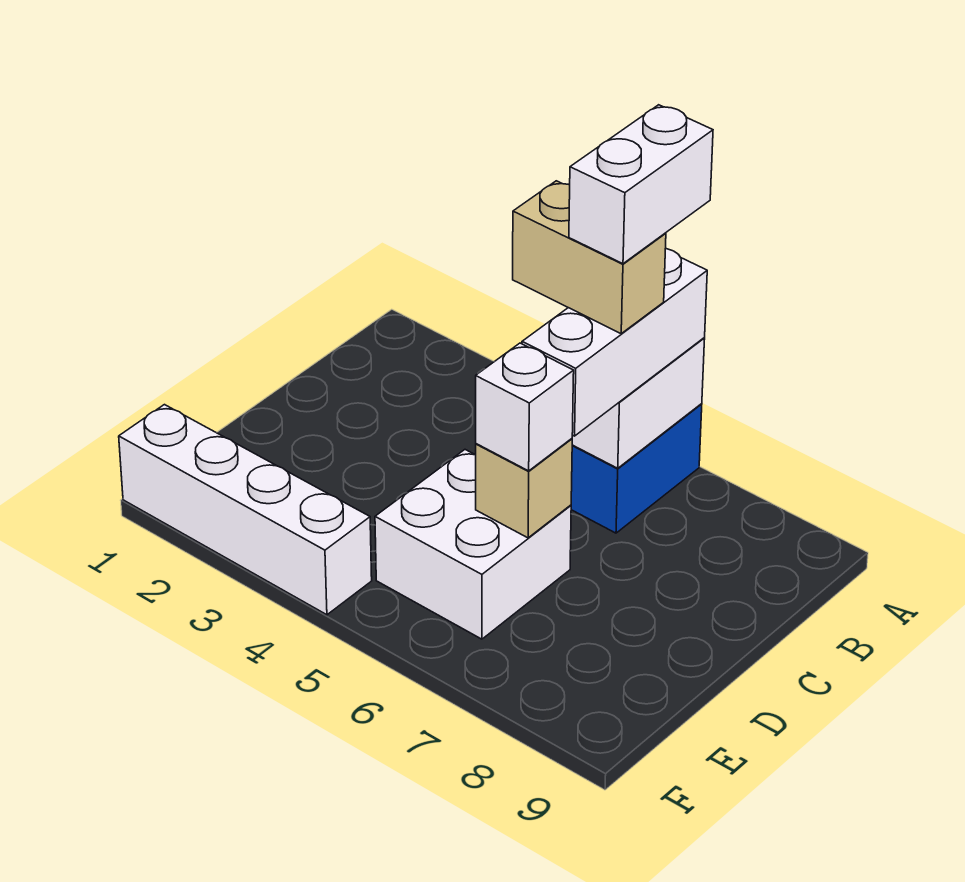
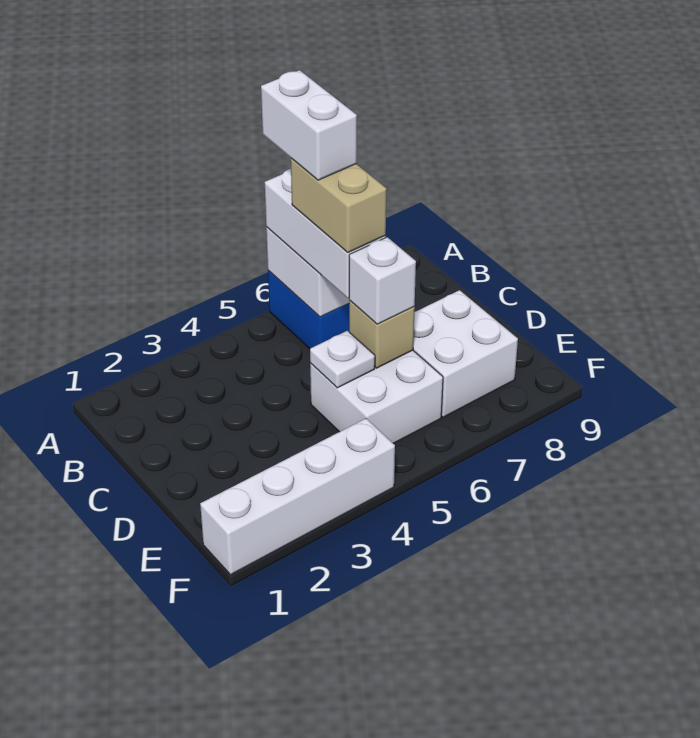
tan 1x2 brick [513,181,666,333] -> tan 1x2 brick turned to [291,158,386,253]
none -> white 1x1 plate [310,331,375,388]
none -> white 2x2 brick [413,290,518,417]

